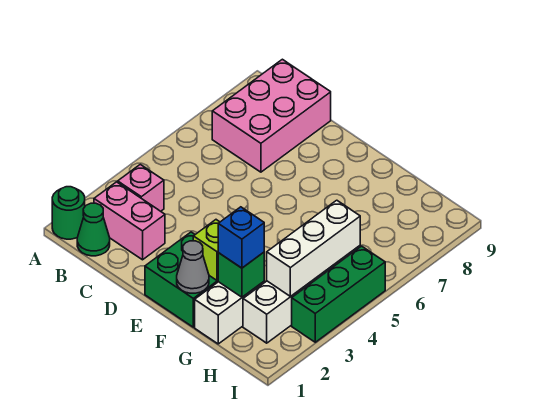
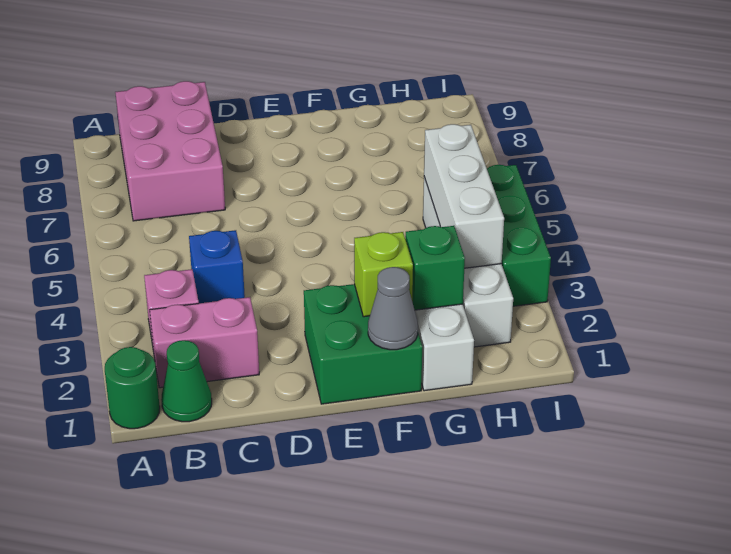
blue 1x1 brick [218,207,264,268] -> blue 1x1 brick moved to [189,230,245,303]

